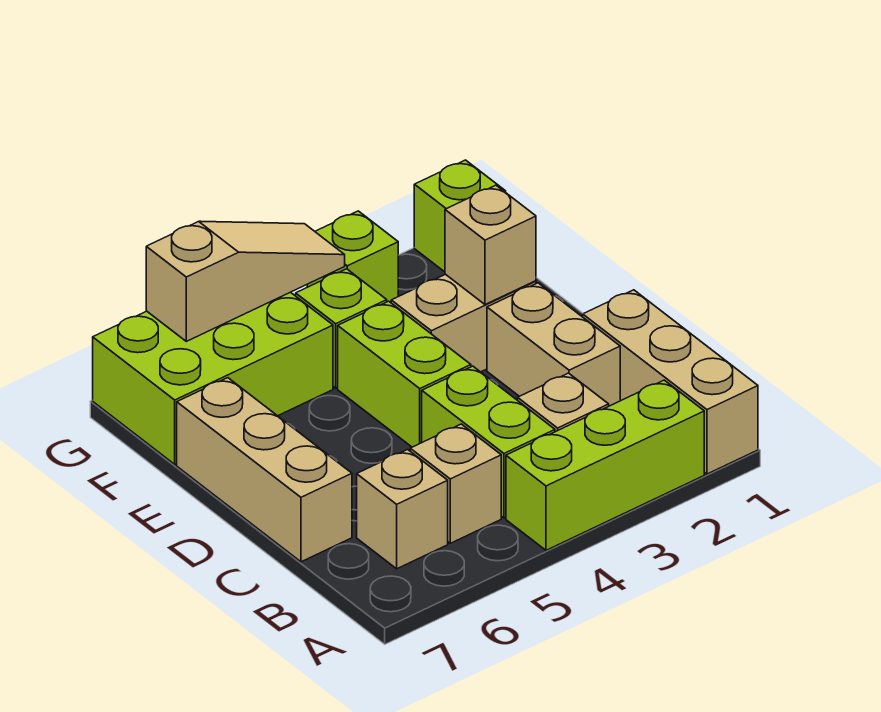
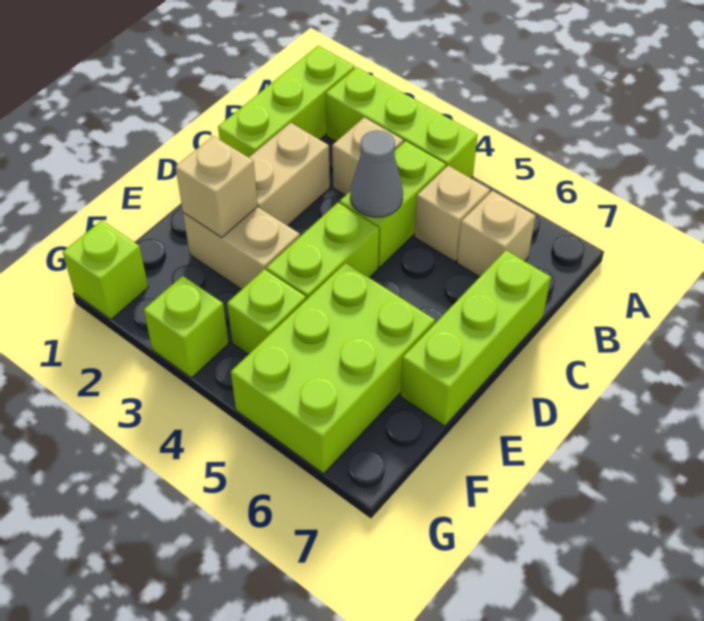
tan 1x3 brick [583,290,758,474] -> lime 1x3 brick [218,46,355,157]
none -> grey 1x1 cone [350,130,403,217]
tan 1x3 brick [177,378,352,562] -> lime 1x3 brick [401,250,551,426]
lime 2x3 brick [93,292,333,464] -> lime 2x3 brick turned to [231,263,435,474]
tan 1x3 slope [146,221,345,341] -> none

